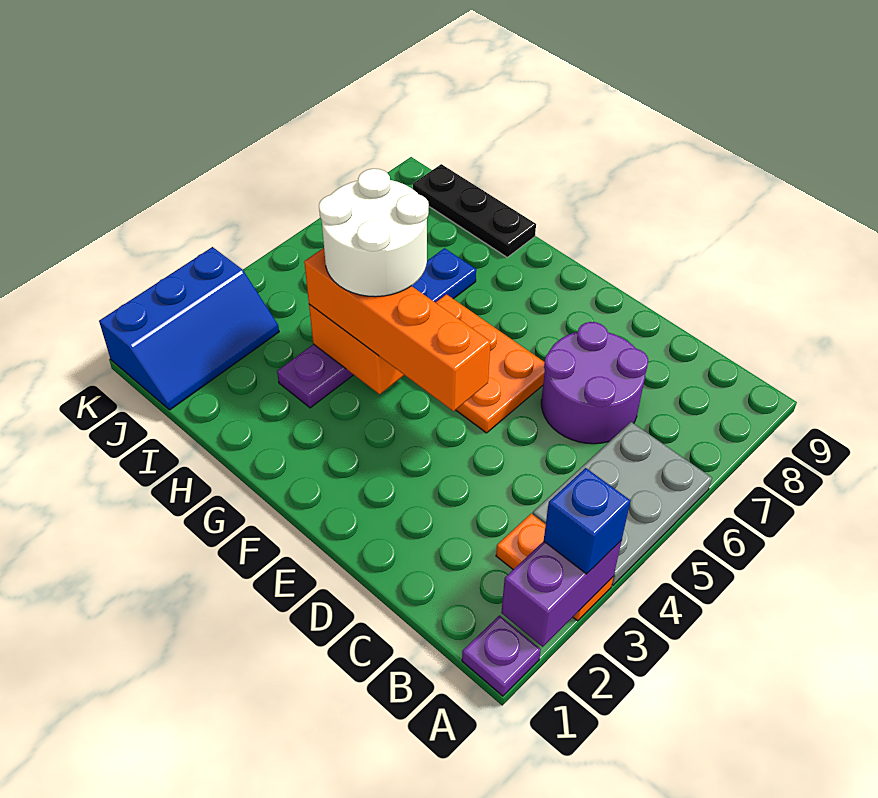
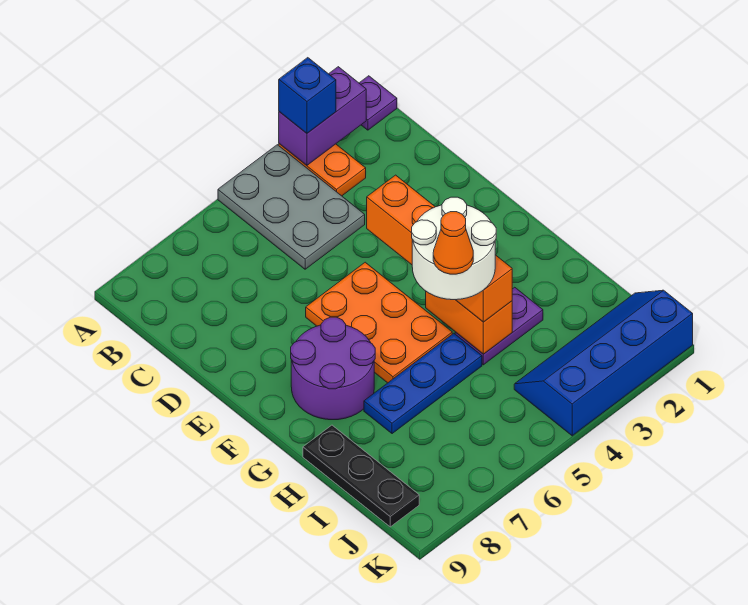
grey 2x3 plate [533,422,712,586] -> grey 2x3 plate turned to [218,145,365,269]
purple 2x2 round brick [541,322,648,444] -> purple 2x2 round brick moved to [291,317,375,420]
none -> orange 1x1 cone [433,212,473,274]
blue 2x3 slope [99,247,279,410] -> blue 2x4 slope [514,290,693,436]

